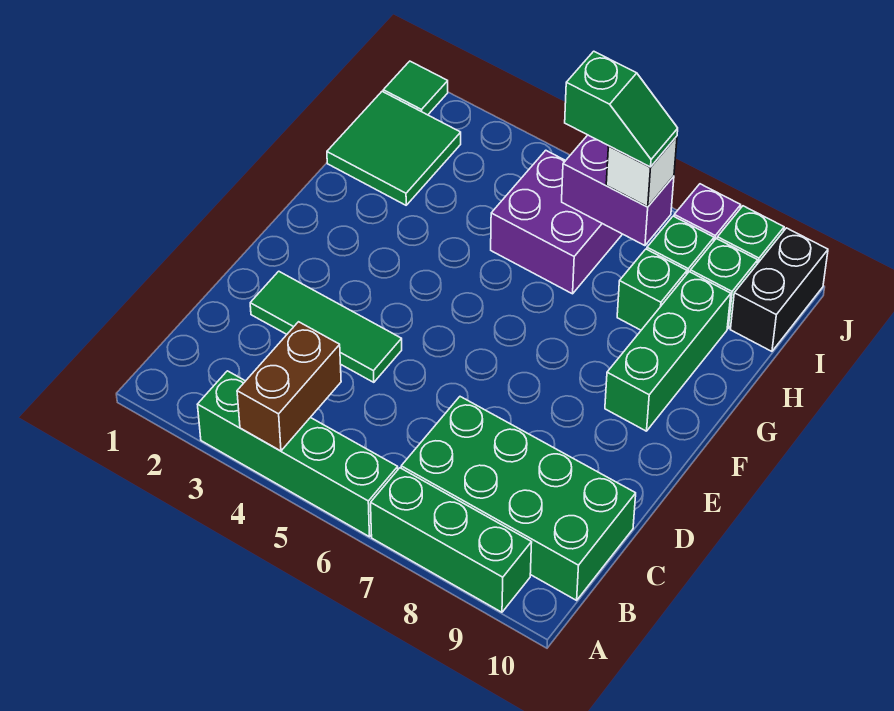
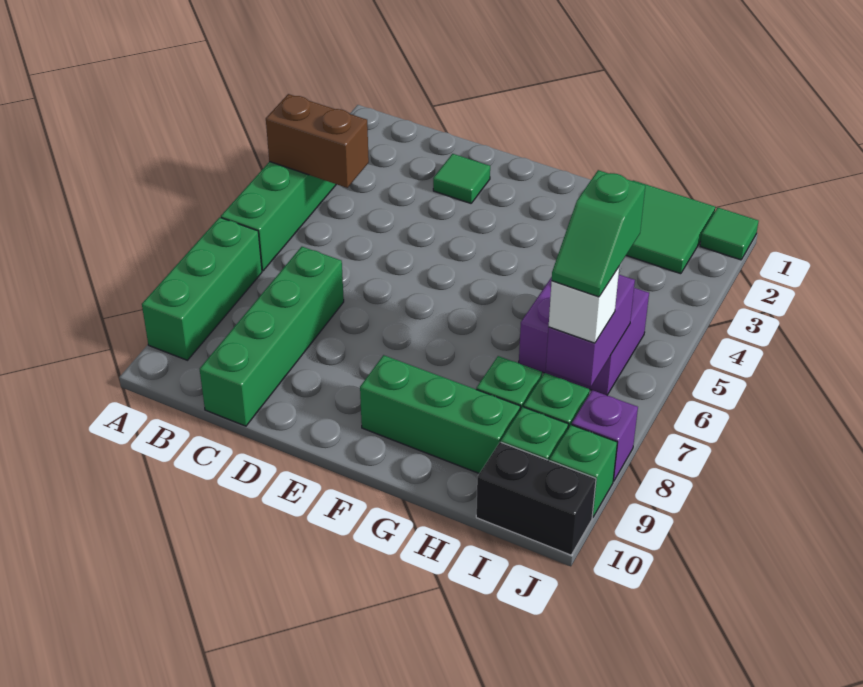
green 2x4 brick [401,397,636,600] -> green 1x4 brick [200,247,344,426]
green 1x3 tile [250,271,402,382] -> green 1x1 tile [433,154,490,203]

